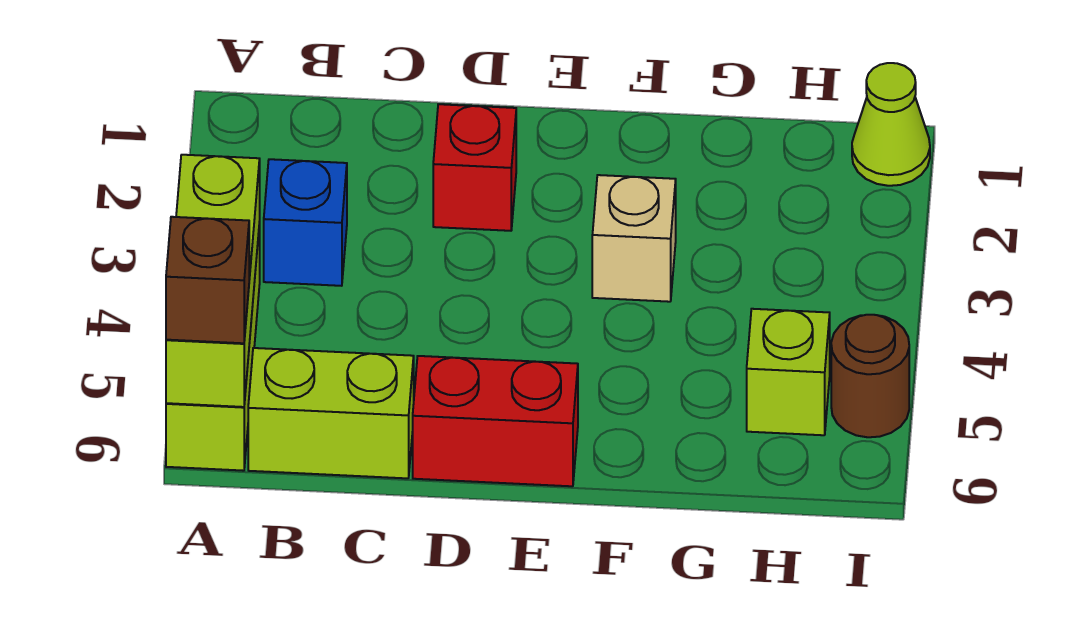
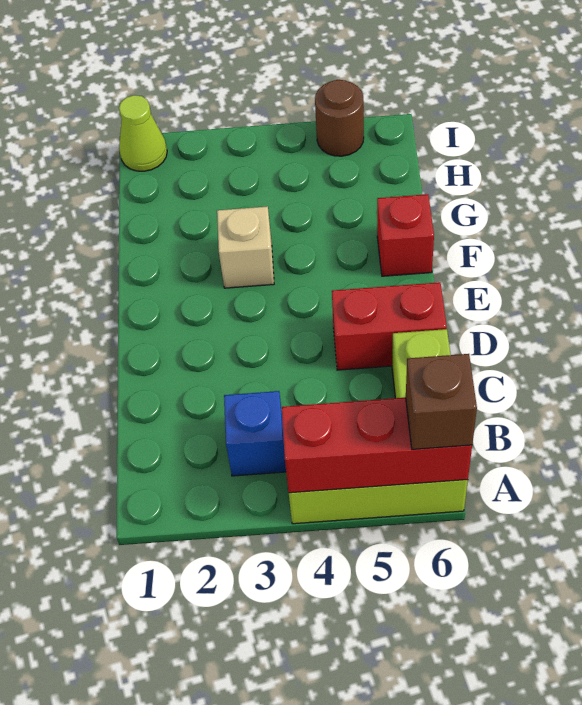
lime 1x3 brick [166,155,260,407] -> red 1x3 brick [282,398,472,493]
red 1x1 brick [433,104,516,231] -> red 1x1 brick moved to [377,194,434,276]
red 1x2 brick [413,356,578,486] -> red 1x2 brick turned to [332,282,447,370]
lime 1x1 brick [747,309,830,435] -> none

